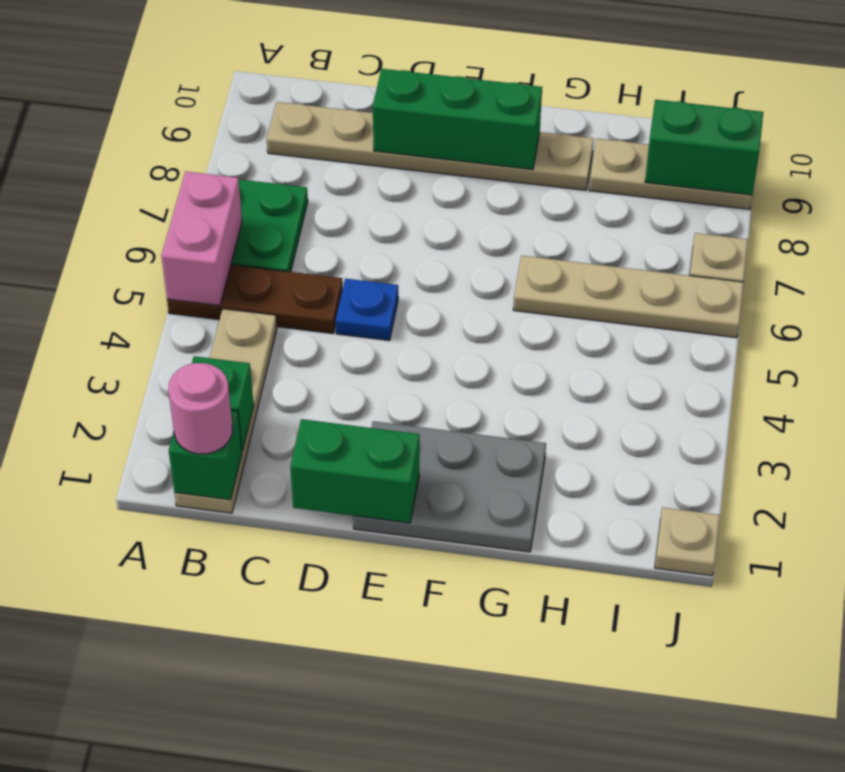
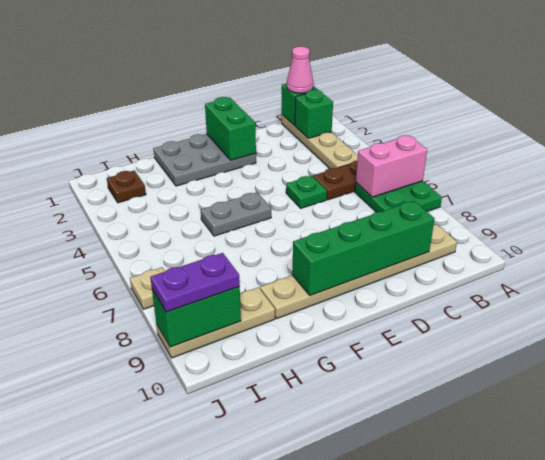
pink 1x2 brick [161,172,242,306] -> pink 1x2 brick turned to [356,135,427,197]
pink 1x1 round brick [168,363,233,454] -> pink 1x1 cone [287,47,314,93]
green 1x2 brick [290,419,419,523] -> green 1x2 brick turned to [205,97,256,160]
blue 1x1 plate [336,279,398,341] -> green 1x1 plate [286,176,327,208]
green 1x3 brick [373,69,542,170] -> green 1x4 brick [292,201,435,296]
none -> grey 1x2 plate [201,192,271,236]
tan 1x4 plate [513,256,744,338] -> none
none -> brown 1x1 plate [107,171,146,203]
none -> purple 1x2 plate [150,253,240,312]
tan 1x1 plate [655,507,720,576] -> none

